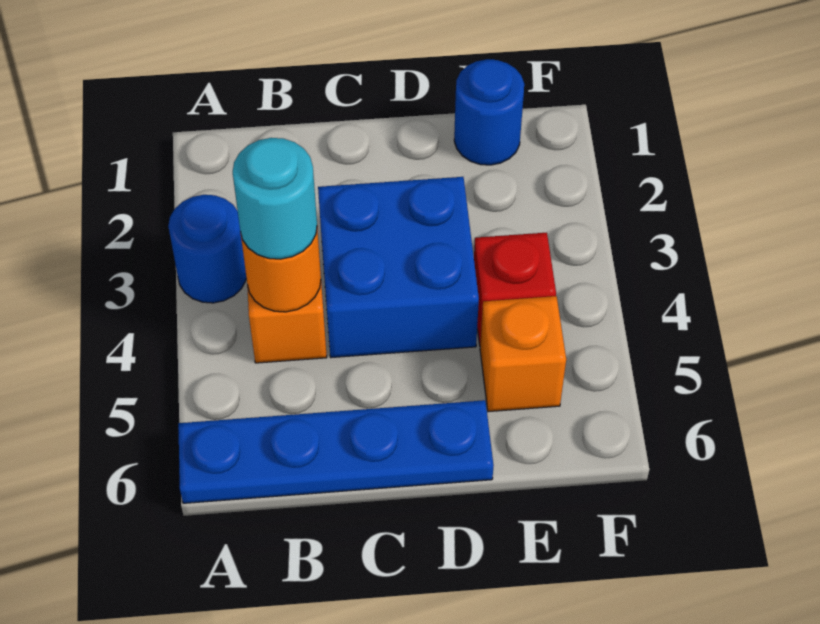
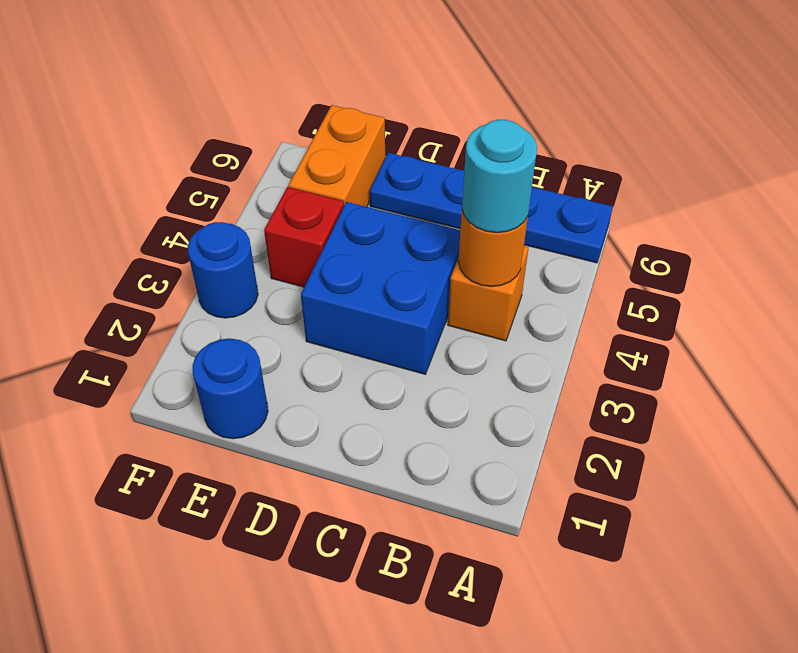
blue 1x1 round brick [168,195,246,303] -> blue 1x1 round brick moved to [188,222,258,318]
orange 1x1 brick [480,296,566,412] -> orange 1x2 brick [288,105,385,207]

